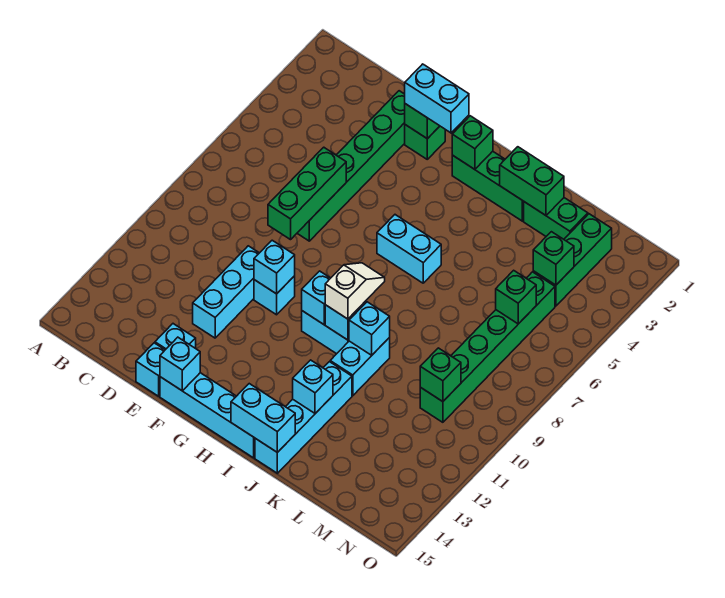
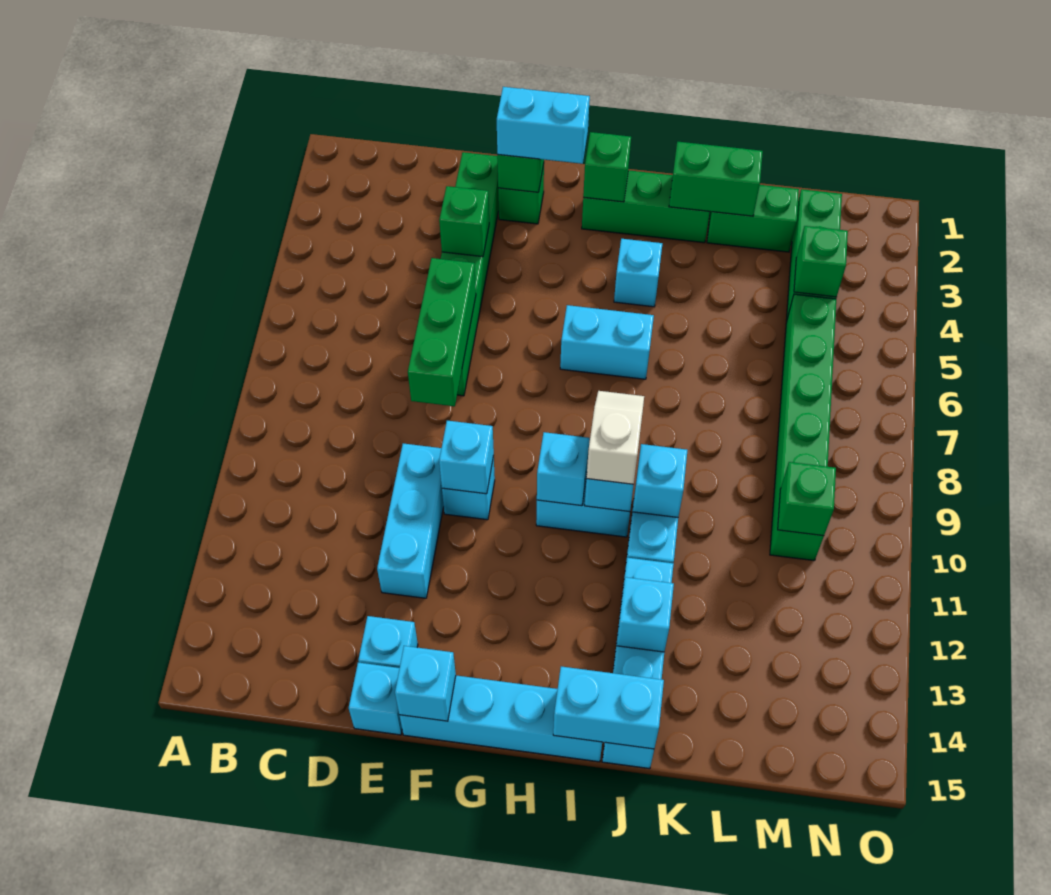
none -> cyan 1x1 brick [614,239,662,307]
green 1x1 brick [496,270,536,324] -> green 1x1 brick moved to [439,186,489,257]

